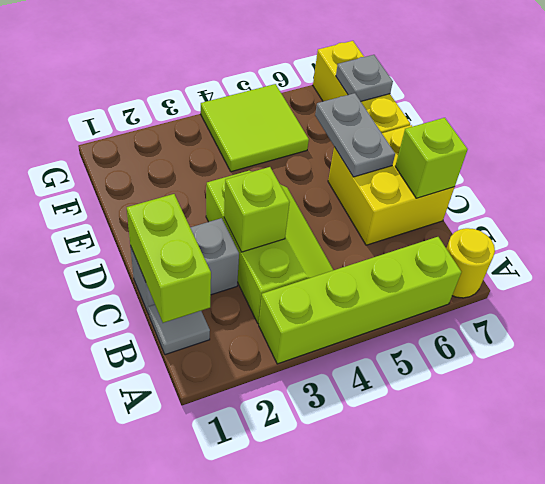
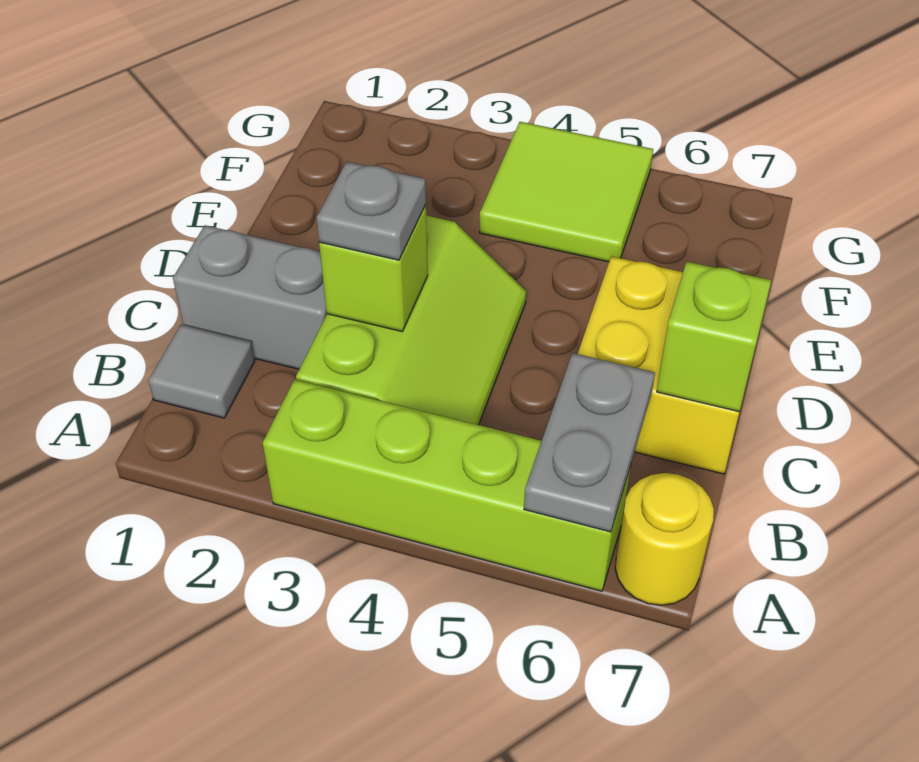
lime 1x2 brick [127,194,211,323] -> none
grey 1x2 plate [315,93,395,177] -> grey 1x2 plate moved to [524,353,655,532]
yellow 1x3 brick [313,41,410,133] -> none
grey 1x1 plate [336,55,393,101] -> grey 1x1 plate moved to [316,162,426,260]

